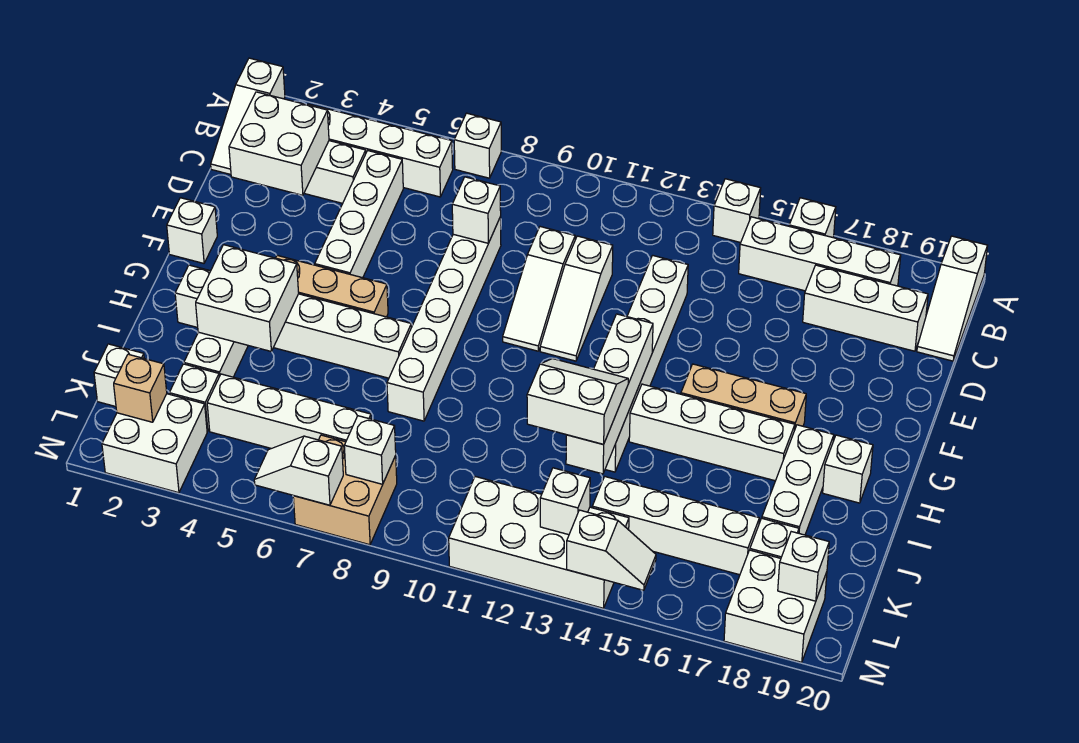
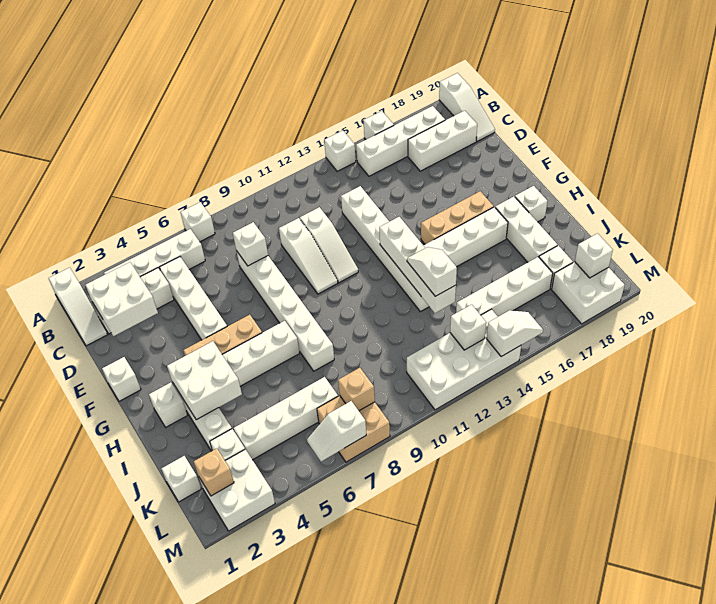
white 2x2 slope [527,359,628,444] -> white 1x2 slope [407,247,457,296]
white 1x1 brick [344,416,396,484] -> tan 1x1 brick [338,368,375,411]

